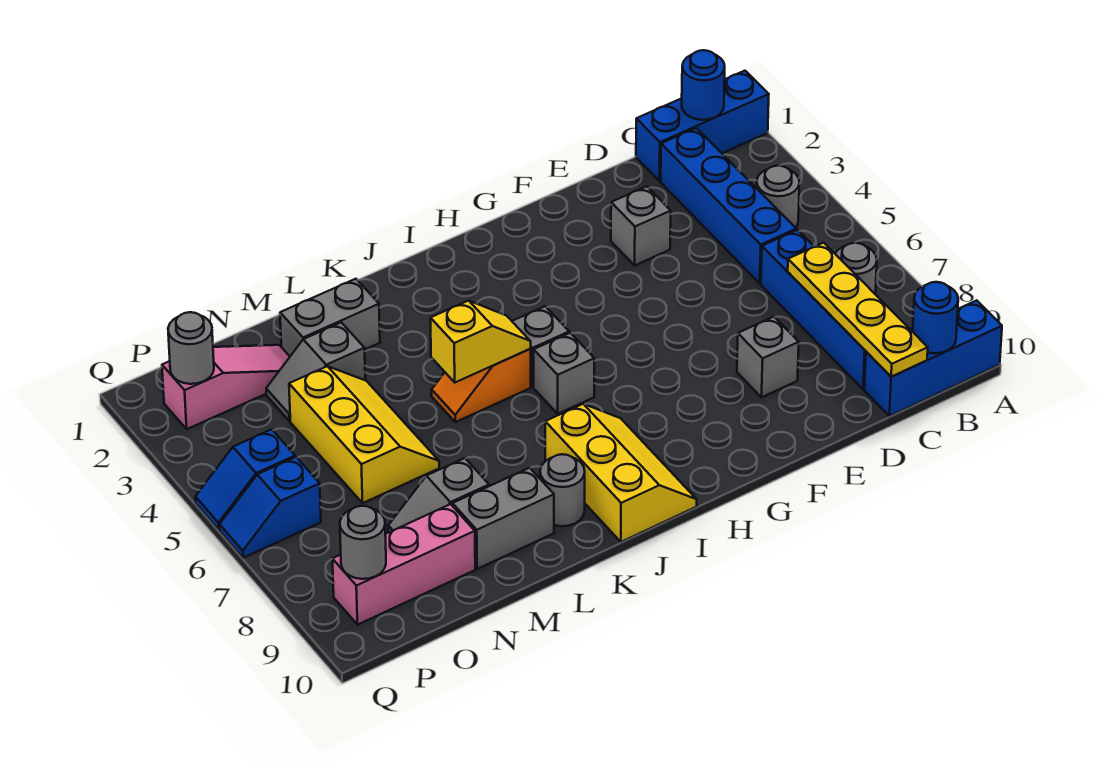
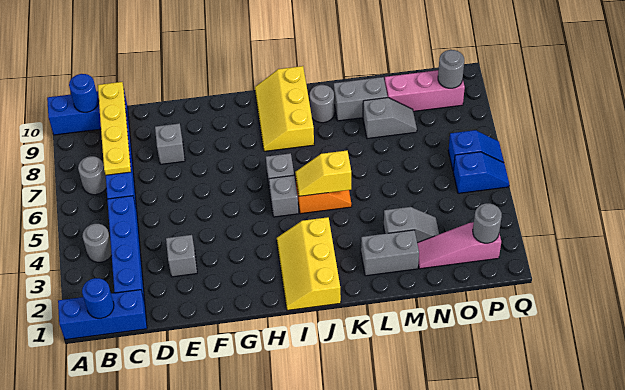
yellow 2x3 slope [289,366,439,503] -> yellow 2x3 slope moved to [277,217,341,310]

